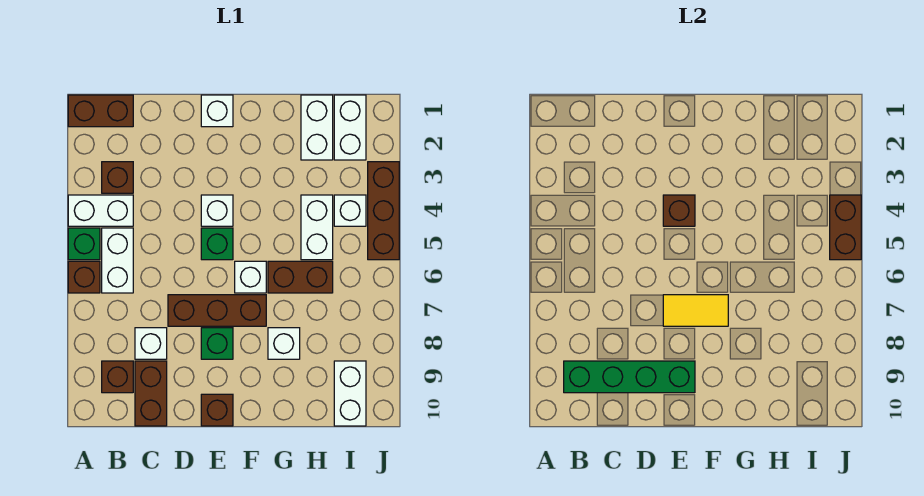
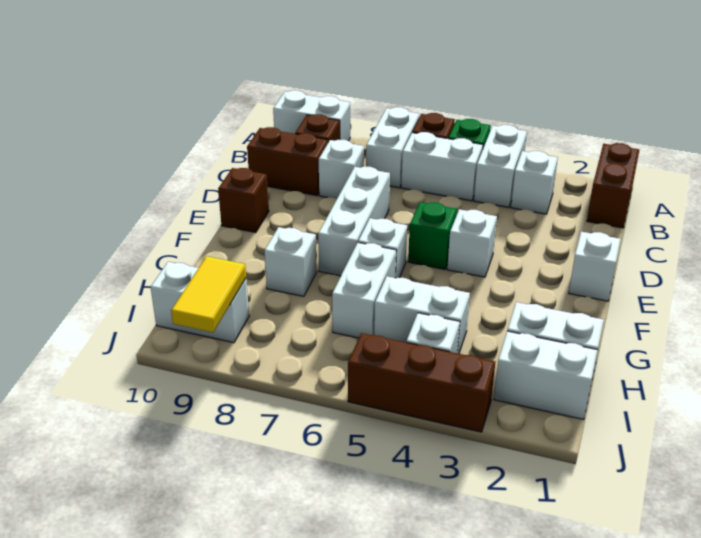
none -> white 1x2 brick [366,107,420,188]
none -> white 1x2 brick [273,90,350,141]
brown 1x1 brick [102,162,133,193] -> white 1x1 brick [511,151,558,214]
green 1x4 brick [564,361,695,393] -> none
brown 1x3 brick [168,295,266,326] -> white 1x3 brick [318,166,390,276]
brown 1x1 brick [663,195,695,226] -> none
yellow 1x2 tile [663,295,728,326] -> yellow 1x2 tile moved to [171,256,246,333]
green 1x1 brick [201,328,233,359] -> none
brown 1x2 brick [268,261,333,293] -> white 1x2 brick [332,243,396,338]
brown 1x2 brick [830,195,861,260] -> none

